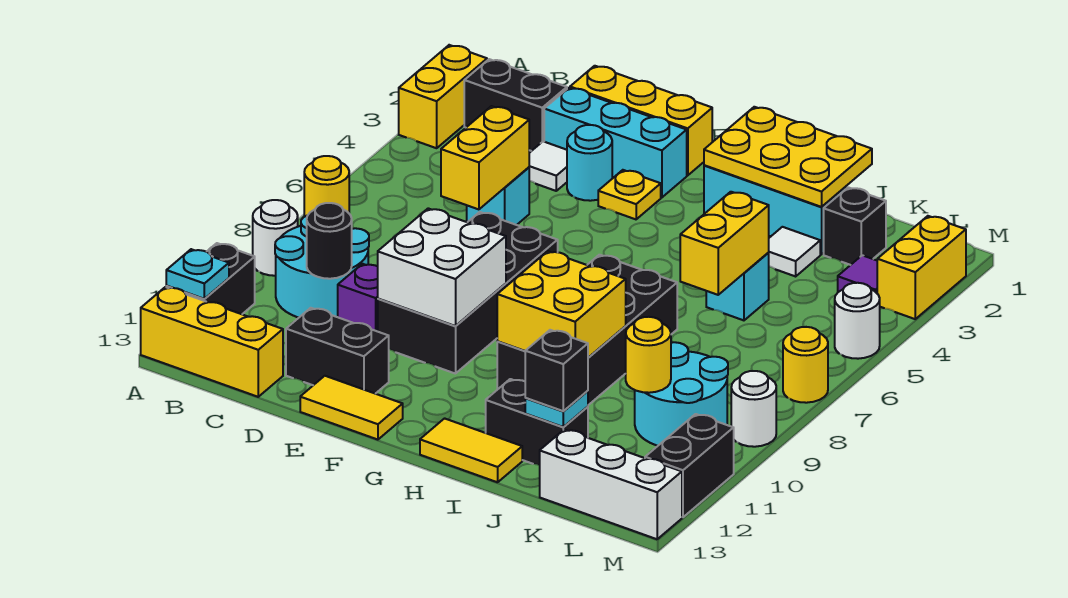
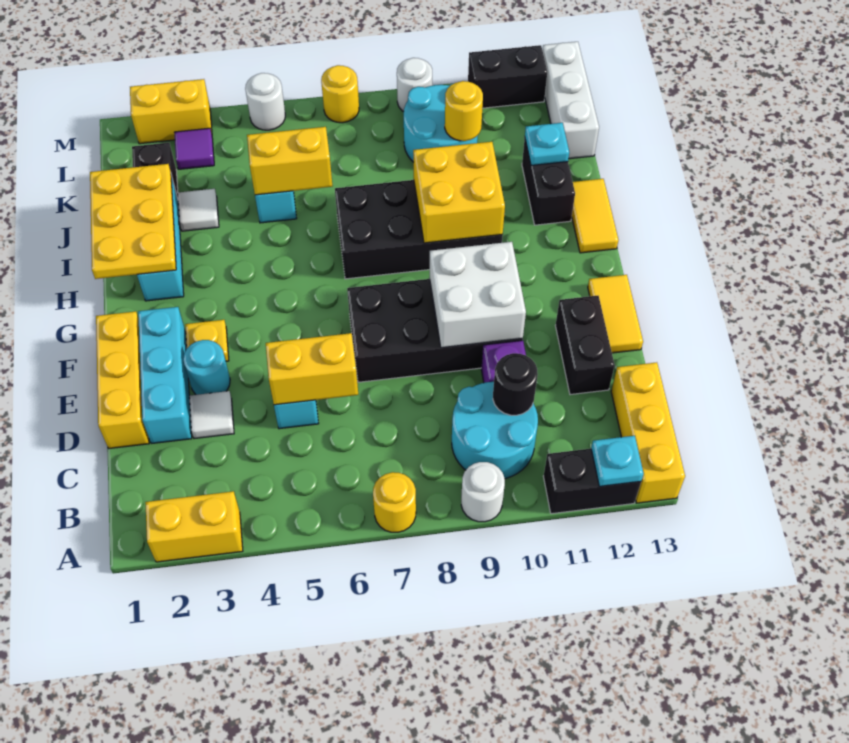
black 1x2 brick [464,59,567,151] -> none
black 1x1 brick [525,330,588,411] -> none

